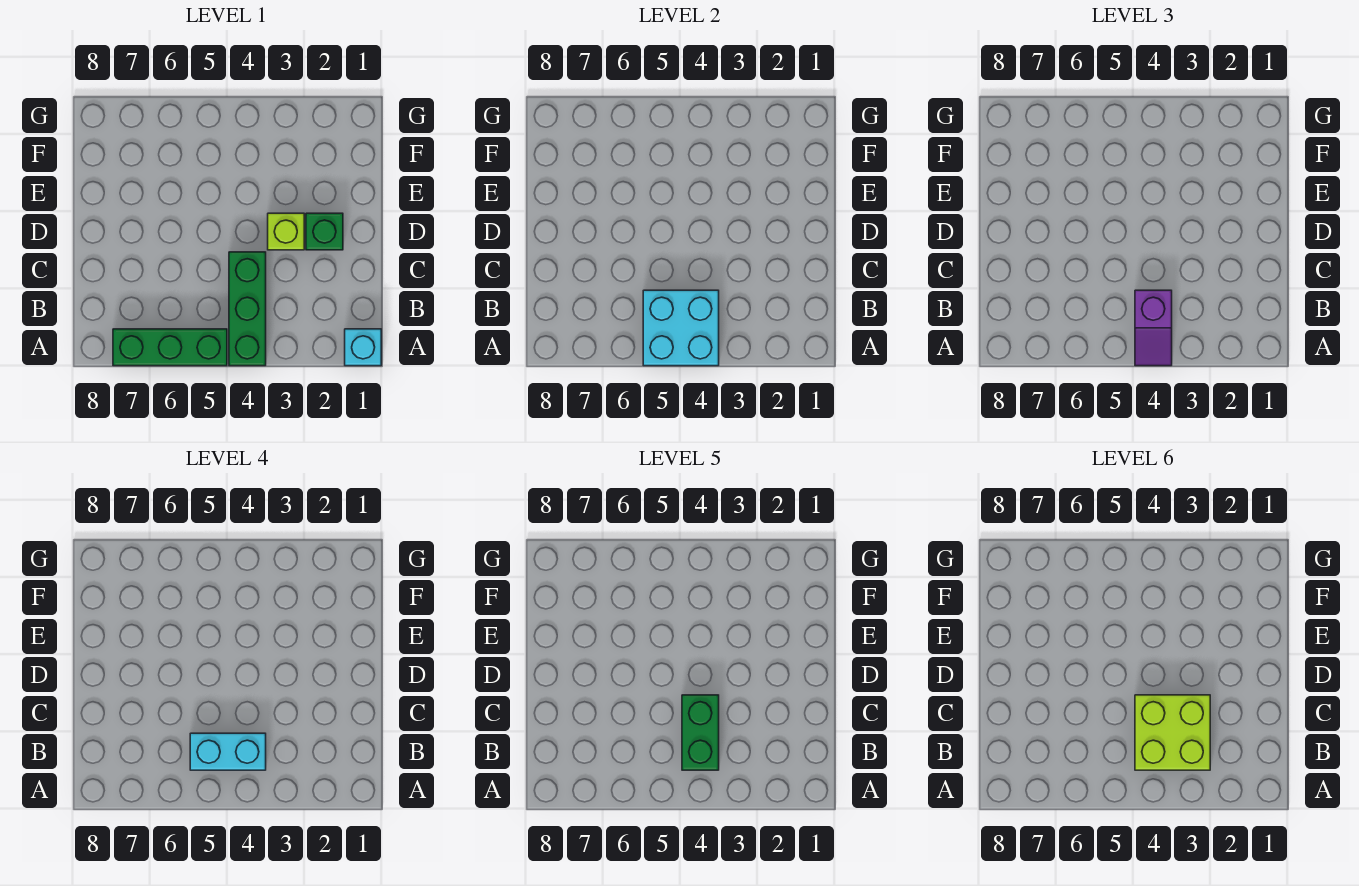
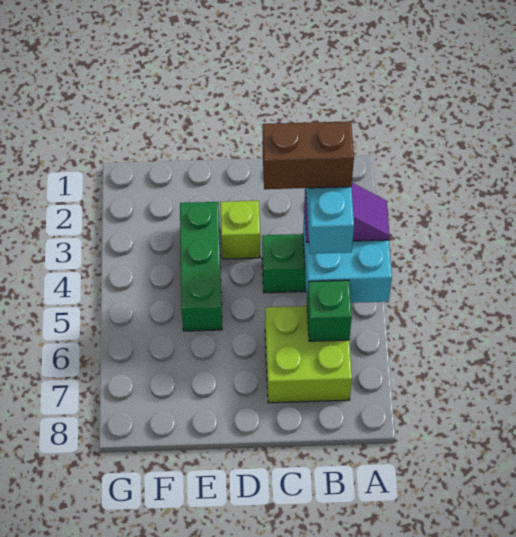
cyan 1x1 brick [345,329,381,366] -> none
green 1x3 brick [113,329,227,366] -> green 1x3 brick moved to [180,202,222,331]
lime 2x2 brick [1135,695,1210,770] -> lime 2x2 brick moved to [265,306,352,403]
green 1x2 brick [682,695,719,770] -> brown 1x2 brick [263,121,354,189]
green 1x1 brick [306,213,343,250] -> green 1x1 brick moved to [307,280,352,341]

